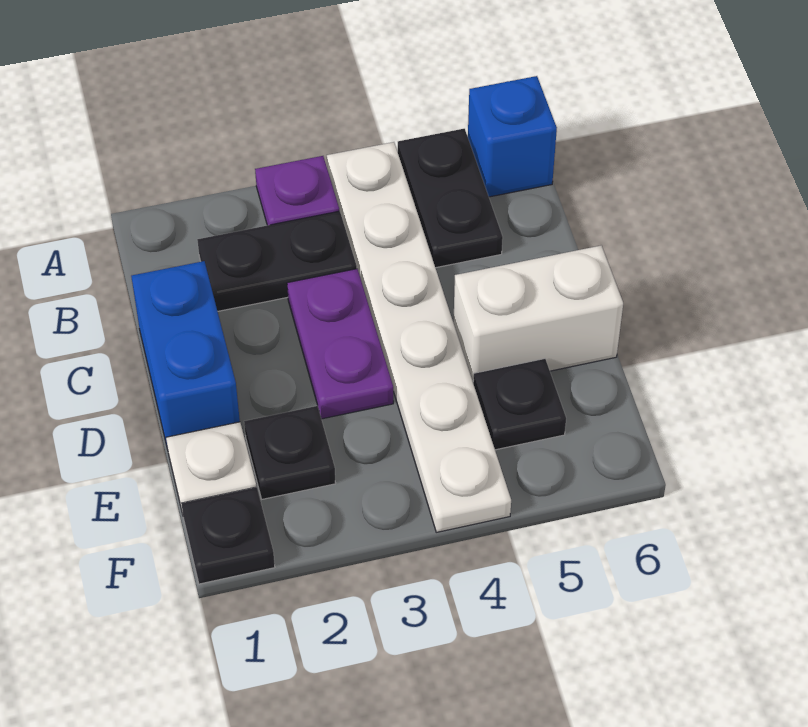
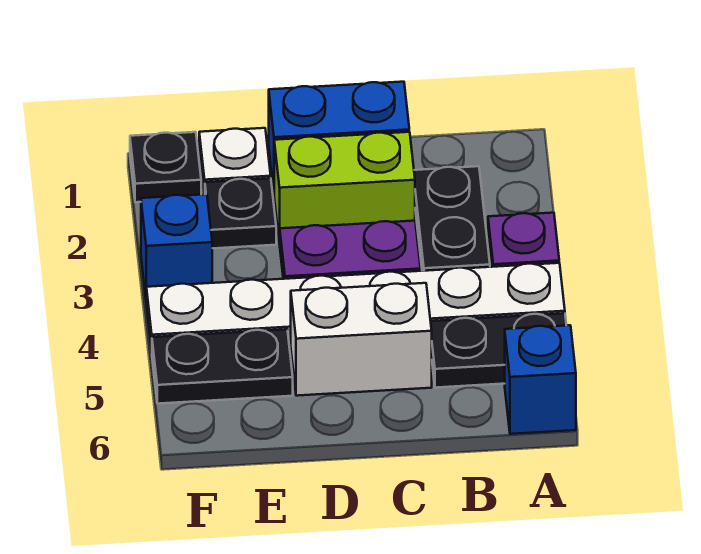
none -> lime 1x2 brick [274,132,415,244]
white 1x2 brick [453,246,623,381] -> white 1x2 brick turned to [291,283,432,396]
black 1x1 plate [473,359,566,450] -> black 1x2 plate [152,329,293,404]
none -> blue 1x1 brick [141,194,212,297]

